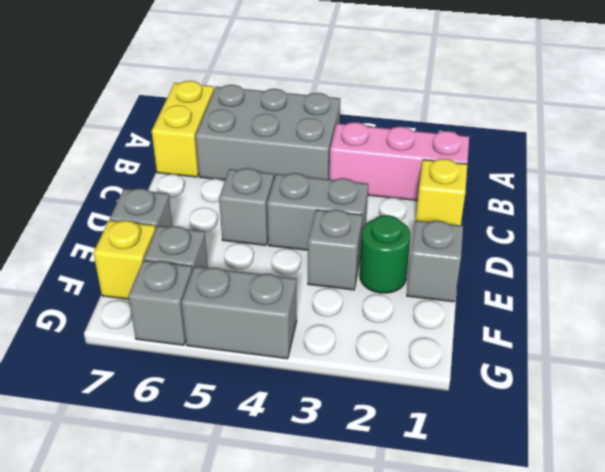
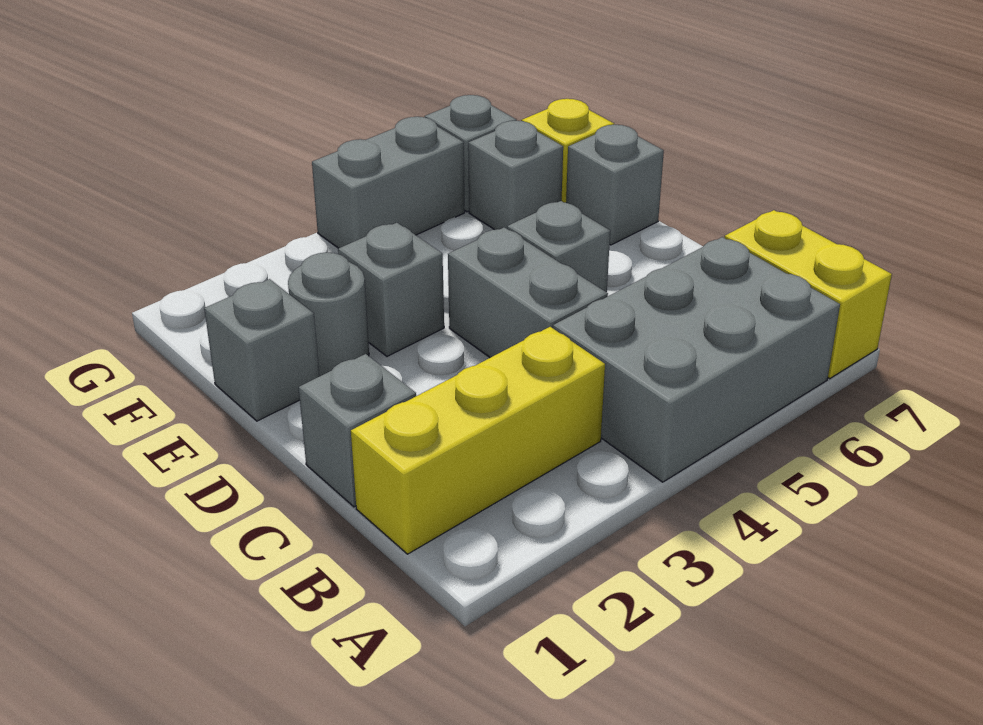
pink 1x3 brick [330,122,469,201] -> yellow 1x3 brick [351,327,605,554]
yellow 1x1 brick [416,159,467,225] -> grey 1x1 brick [299,354,416,507]
grey 1x2 brick [267,173,368,256] -> grey 1x2 brick turned to [448,227,608,358]
green 1x1 round brick [360,215,411,293] -> grey 1x1 round brick [288,252,369,376]

